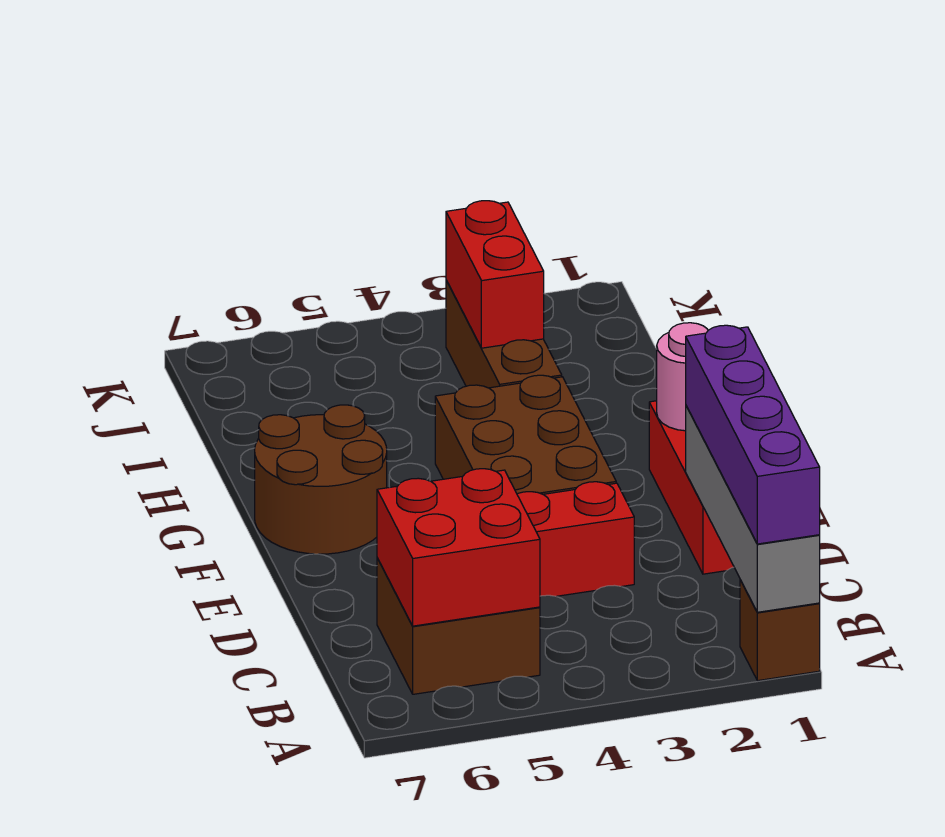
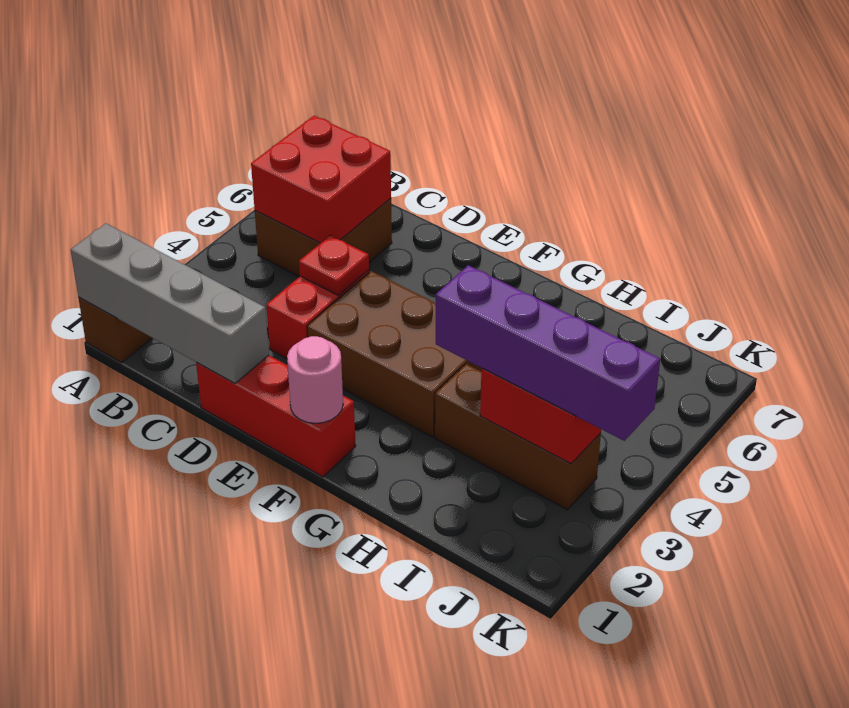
purple 1x4 brick [686,325,820,544] -> purple 1x4 brick moved to [436,265,660,441]
none -> red 1x1 plate [299,235,369,296]
brown 2x2 round brick [255,405,387,554] -> none

